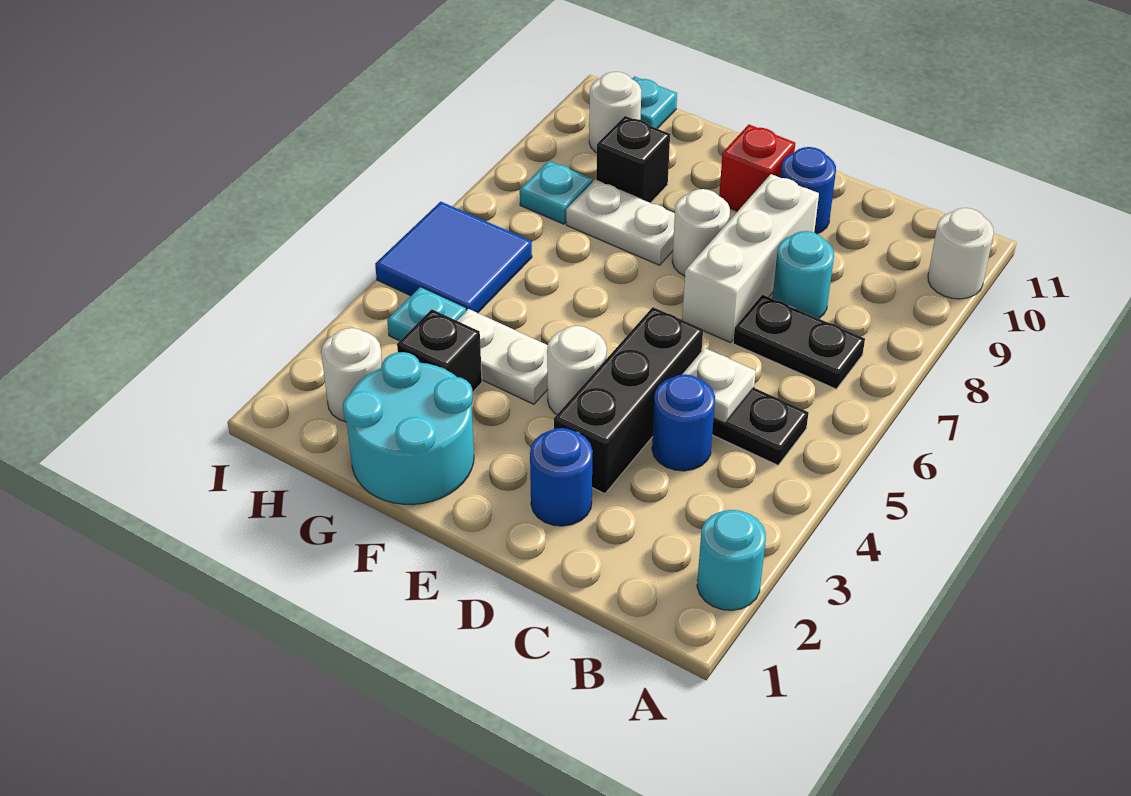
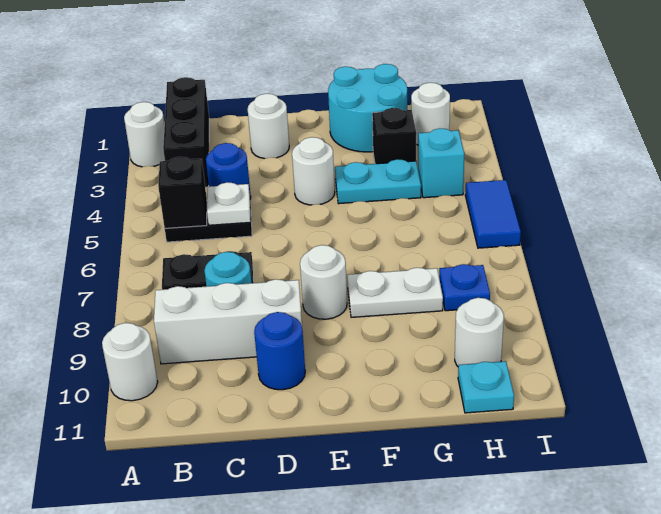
cyan 1x1 round brick [697,510,766,610] -> white 1x1 round brick [124,102,165,167]
blue 1x1 round brick [530,428,593,526] -> white 1x1 round brick [248,94,289,159]
black 1x3 brick [554,307,703,494] -> black 1x3 brick moved to [163,77,209,187]
white 1x3 brick [682,174,819,343] -> white 1x3 brick turned to [154,279,302,364]
red 1x1 brick [719,125,795,211] -> none
white 1x2 plate [457,309,548,404] -> cyan 1x2 plate [335,159,421,204]
black 1x1 brick [596,116,670,203] -> black 1x1 brick moved to [158,157,207,228]
cyan 1x1 plate [387,287,466,341] -> cyan 1x1 brick [418,128,464,198]
blue 2x2 tile [375,202,532,313] -> blue 1x2 tile [465,180,521,248]
cyan 1x1 plate [520,161,593,224] -> blue 1x1 plate [439,264,490,311]

